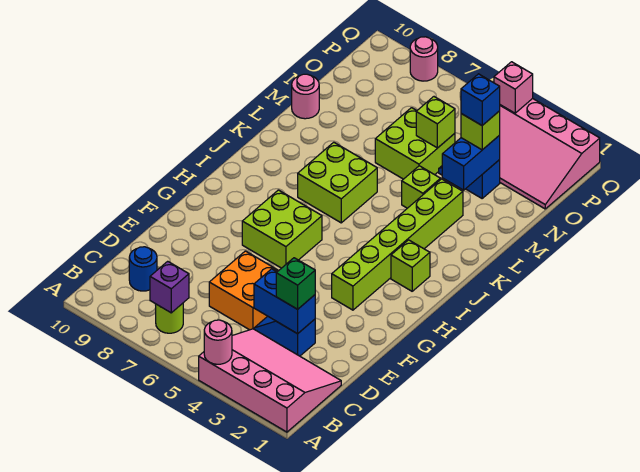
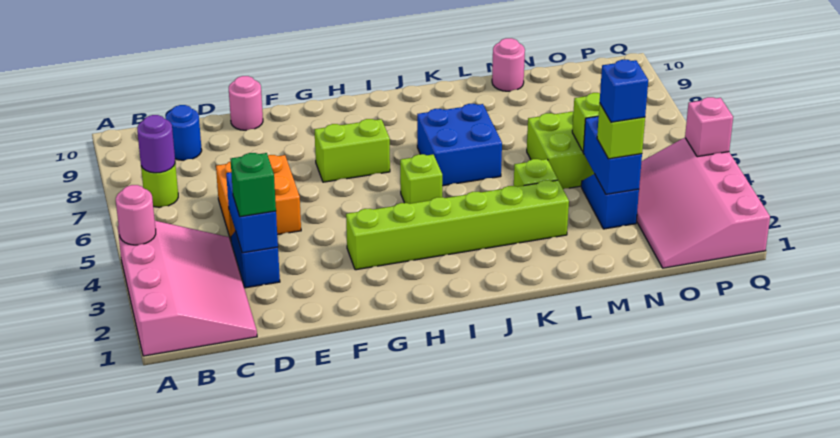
purple 1x1 brick [150,261,189,313] -> purple 1x1 round brick [137,115,175,173]
lime 2x2 brick [242,190,322,268] -> lime 1x2 brick [314,119,390,182]
lime 1x1 brick [391,240,430,291] -> lime 1x1 brick moved to [400,154,442,204]
lime 2x2 brick [298,142,377,223] -> blue 2x2 brick [417,104,502,186]
blue 1x2 brick [442,135,500,190] -> blue 1x2 brick turned to [583,116,642,194]
pink 1x1 round brick [410,37,438,81] -> pink 1x1 round brick moved to [229,76,263,130]

